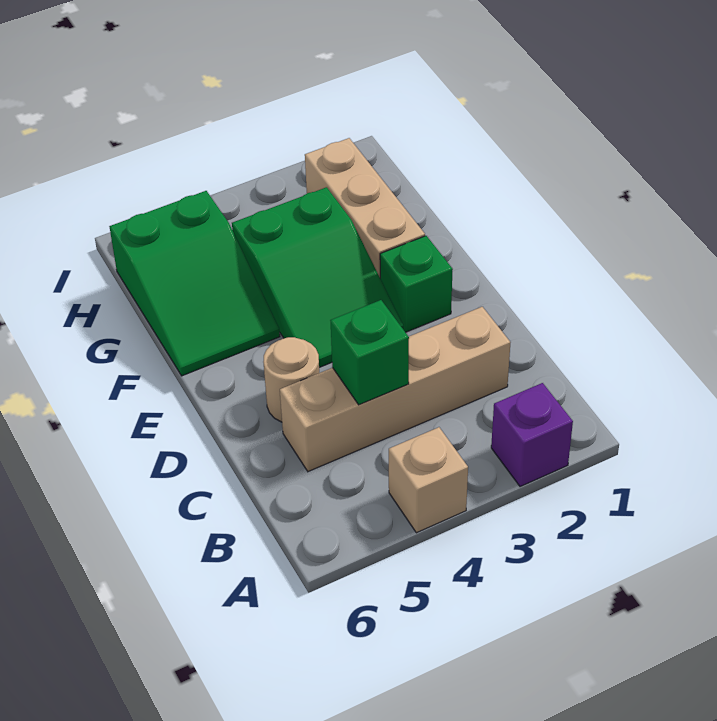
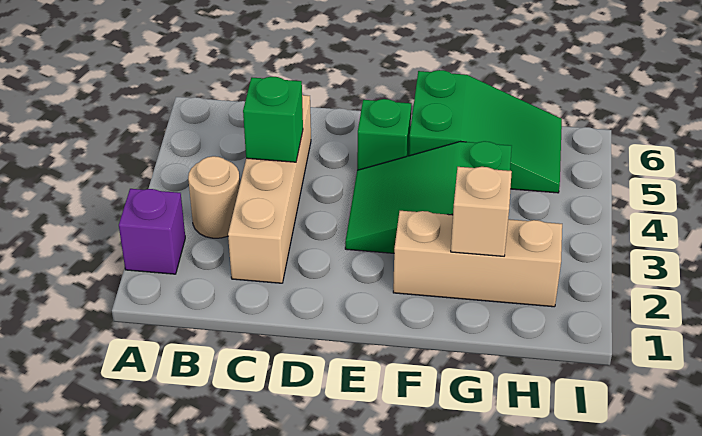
tan 1x1 brick [389,427,468,533] -> tan 1x1 brick moved to [451,167,512,256]
tan 1x1 round brick [263,337,319,422] -> tan 1x1 round brick moved to [188,156,240,238]
green 1x1 brick [380,236,453,332] -> green 1x1 brick moved to [357,99,411,170]
green 2x3 slope [109,191,280,376] -> green 2x3 slope turned to [409,70,562,193]

